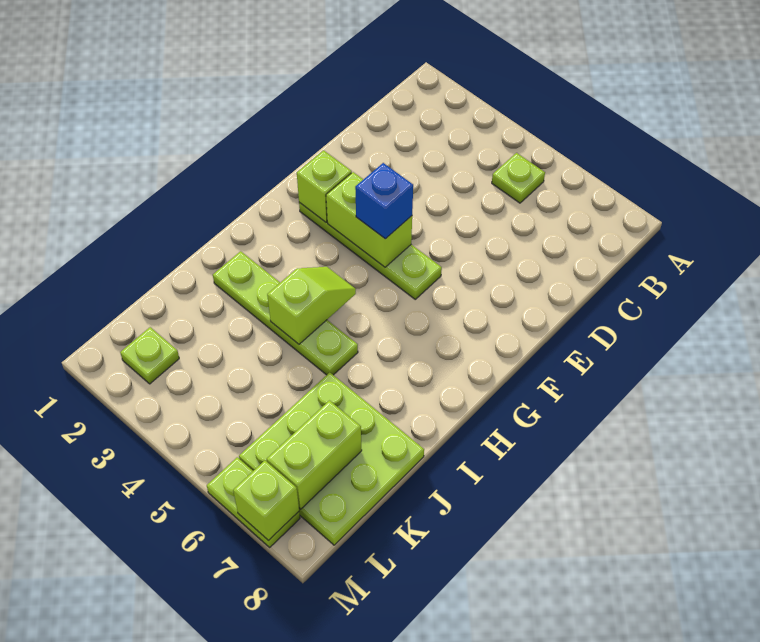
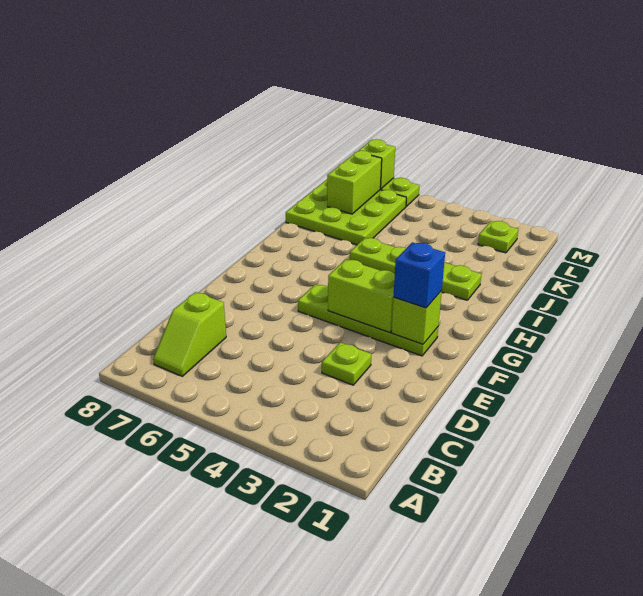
lime 1x1 plate [492,153,545,203] -> lime 1x1 plate moved to [322,342,371,385]
blue 1x1 brick [355,163,413,239] -> blue 1x1 brick moved to [394,242,445,308]
lime 1x2 slope [267,267,356,344] -> lime 1x2 slope moved to [153,292,226,376]

